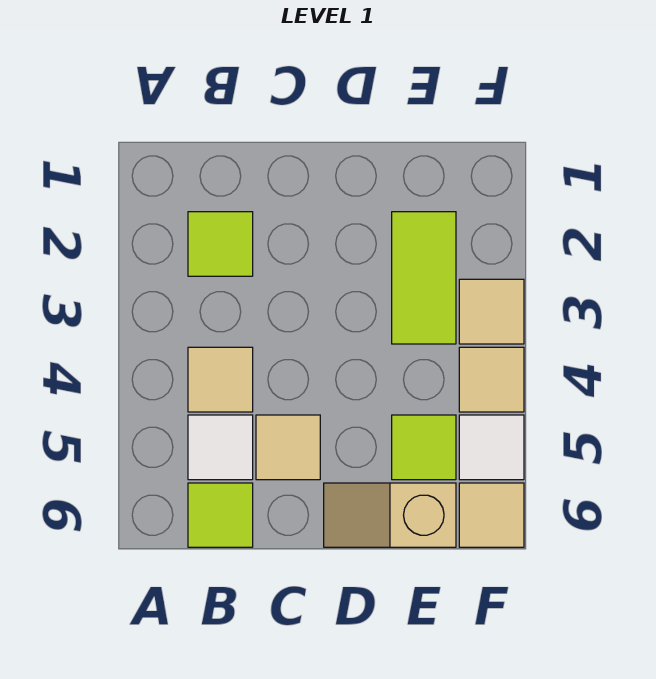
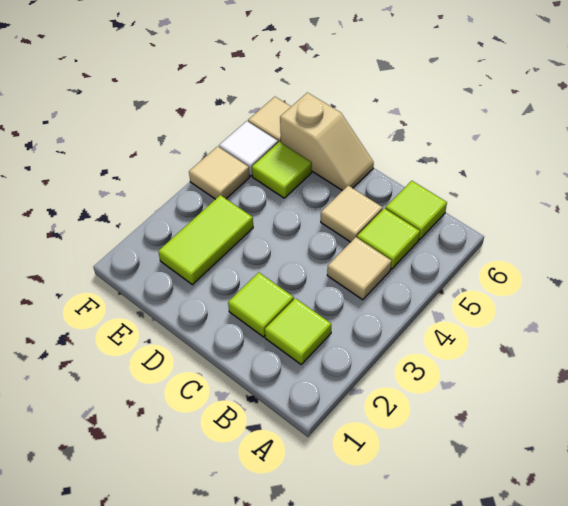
white 1x1 tile [188,415,253,480] -> lime 1x1 tile [357,208,420,269]
none -> lime 1x1 tile [228,272,294,337]
tan 1x1 tile [459,279,524,344] -> none

